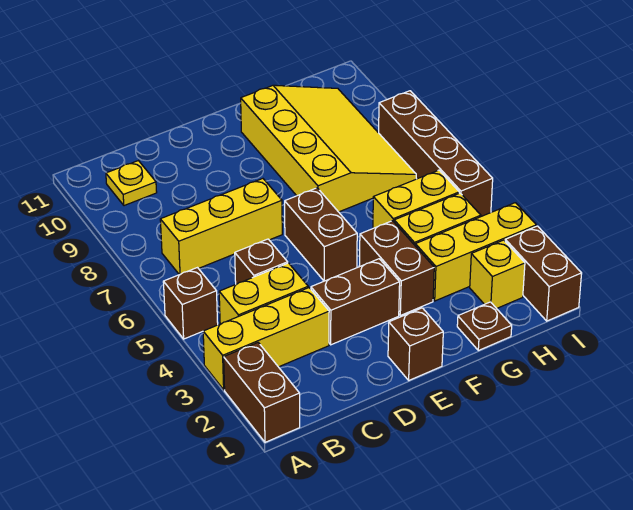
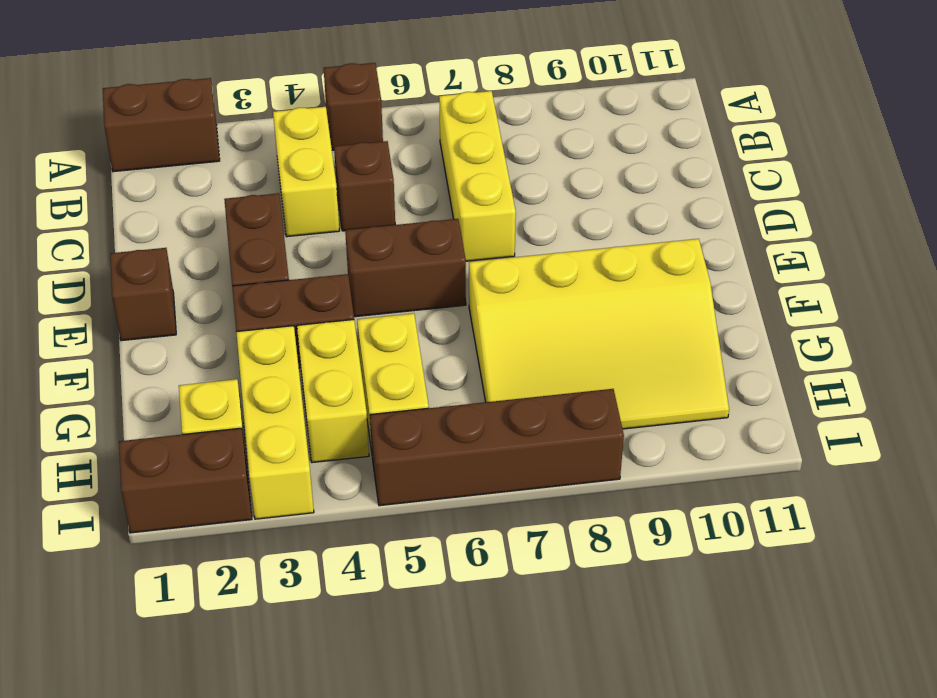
yellow 1x3 brick [203,288,329,390] -> none
yellow 1x1 plate [106,161,157,206] -> none
brown 1x1 plate [457,302,512,350] -> none

